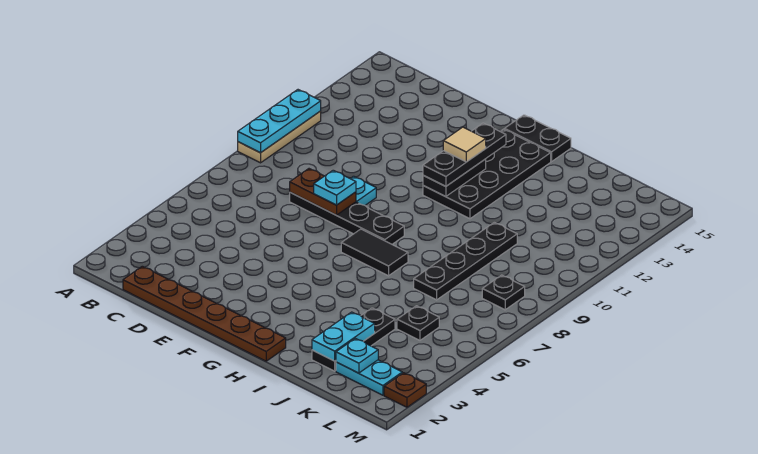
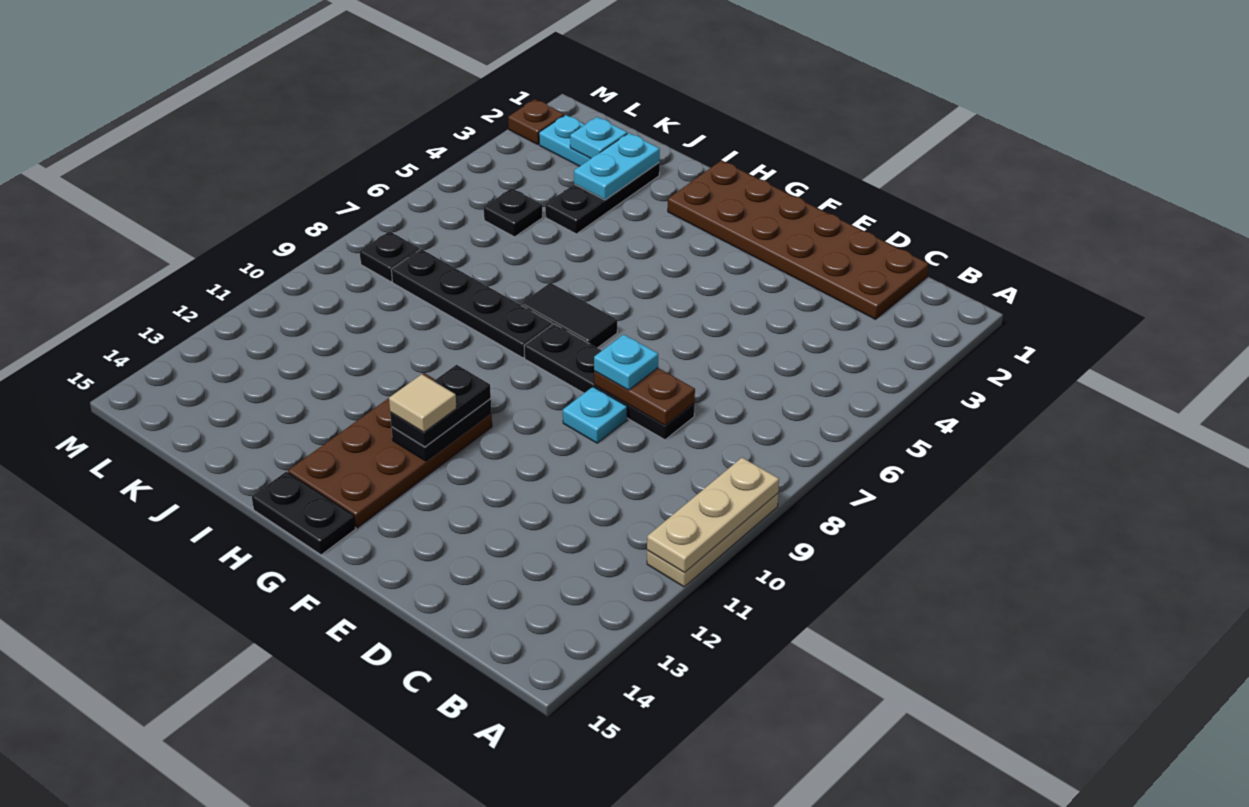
cyan 1x3 plate [238,90,321,153] -> tan 1x3 plate [647,458,779,573]
brown 1x6 plate [123,266,286,361] -> brown 2x6 plate [668,161,929,319]
black 2x4 plate [423,129,551,219] -> brown 2x4 plate [288,373,492,528]
black 1x3 plate [423,123,506,186] -> black 1x2 plate [390,365,491,447]
black 1x4 plate [414,222,517,300] -> black 1x4 plate turned to [391,249,552,358]

